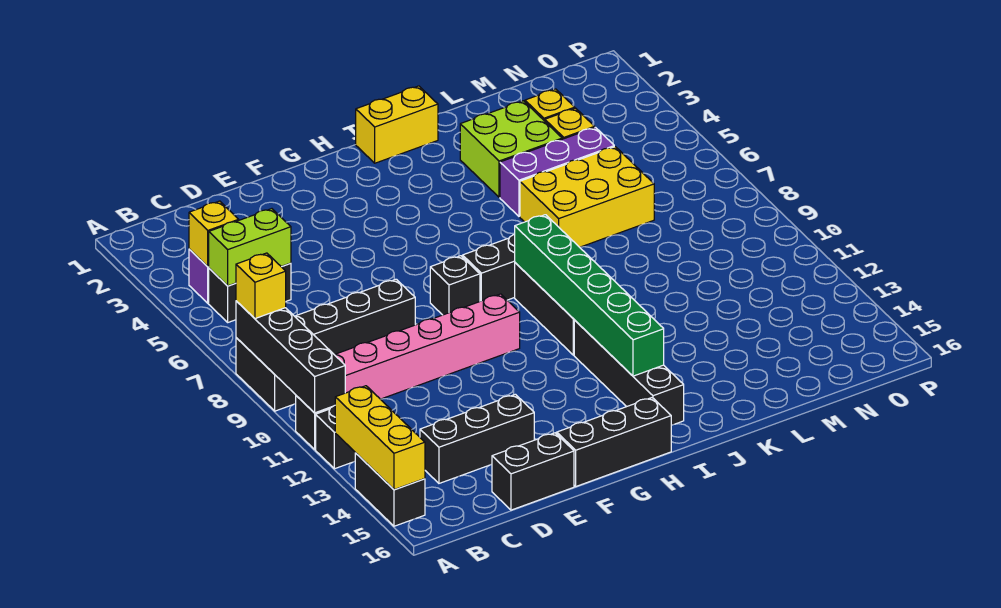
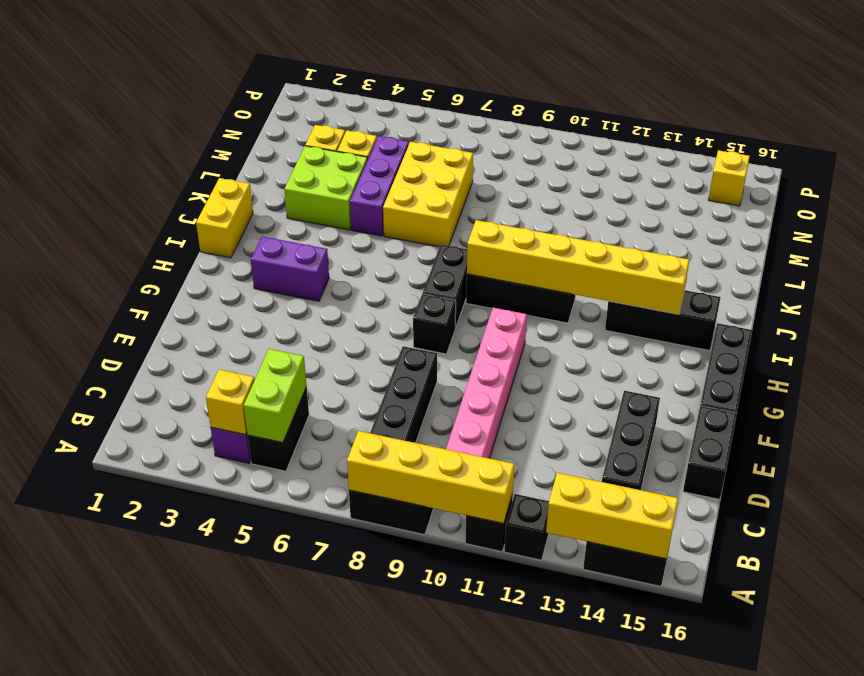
black 1x4 brick [236,301,345,413] -> yellow 1x4 brick [347,431,515,523]
yellow 1x1 brick [236,253,286,319] -> yellow 1x1 brick moved to [709,150,750,206]
none -> purple 1x2 brick [251,236,329,301]
green 1x6 brick [515,215,664,376] -> yellow 1x6 brick [467,220,689,314]
black 1x4 brick [574,320,684,425] -> black 1x3 brick [605,290,721,351]

